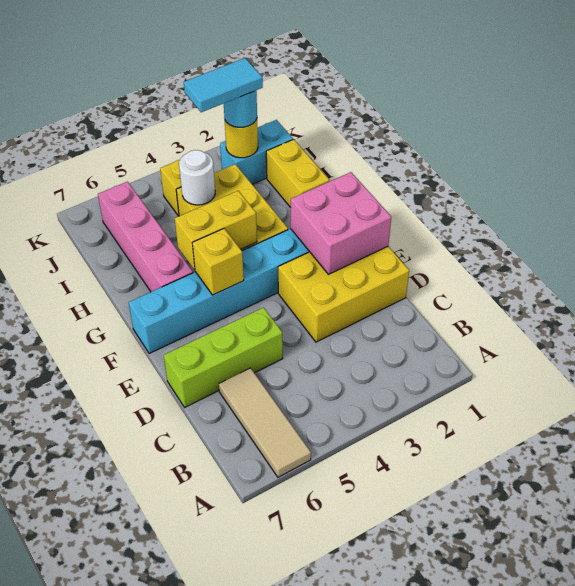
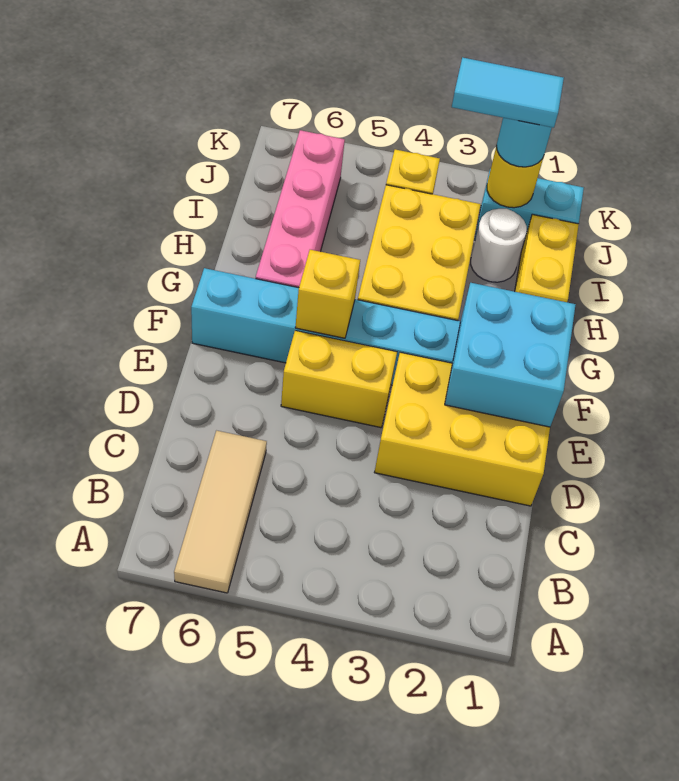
lime 1x3 brick [164,308,283,407] -> none
pink 2x2 brick [290,172,391,274] -> cyan 2x2 brick [445,283,576,427]
yellow 1x2 brick [175,191,257,270] -> yellow 1x2 brick moved to [281,331,397,428]
white 1x1 round brick [179,150,215,205] -> white 1x1 round brick moved to [471,209,527,282]

